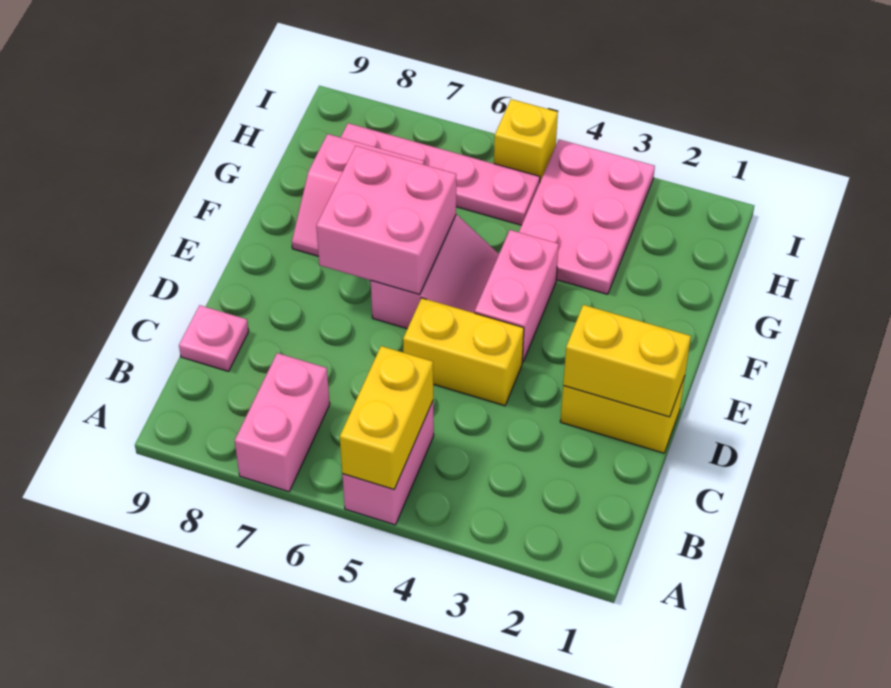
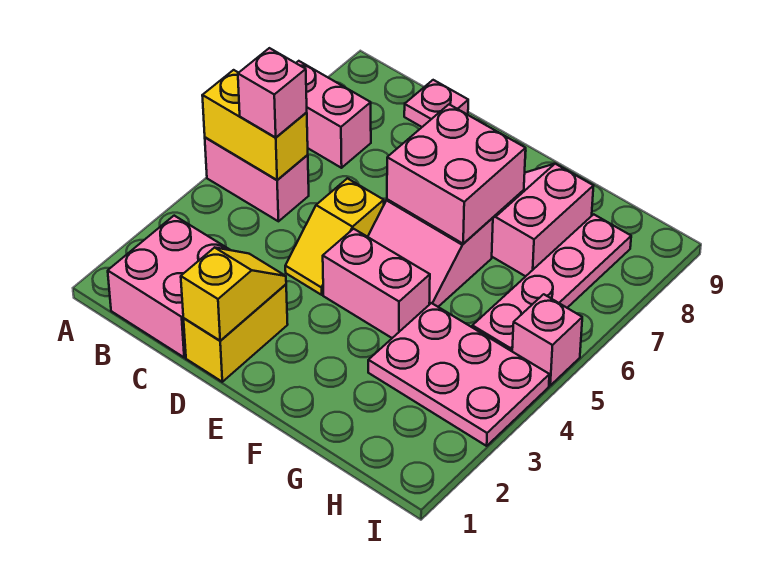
none -> pink 2x2 brick [108,216,230,357]
none -> pink 1x1 brick [238,48,307,137]
yellow 1x2 brick [563,305,691,417] -> yellow 1x2 slope [181,247,286,341]
yellow 1x2 brick [403,298,524,406] -> yellow 1x2 slope [285,178,384,295]
yellow 1x1 brick [494,99,558,181] -> pink 1x1 brick [512,294,582,385]

